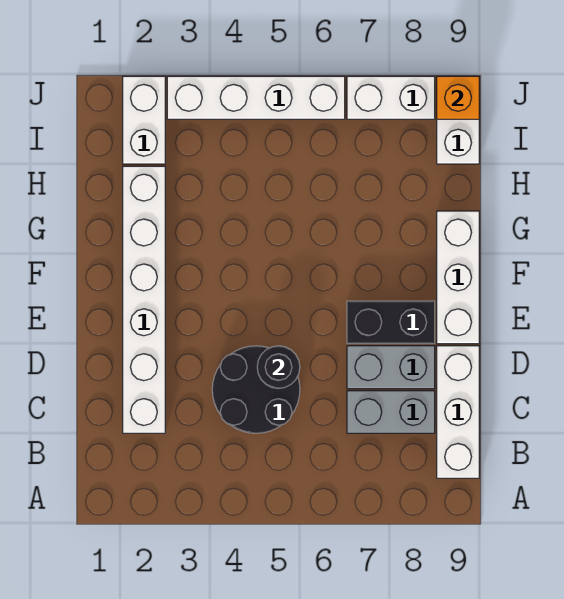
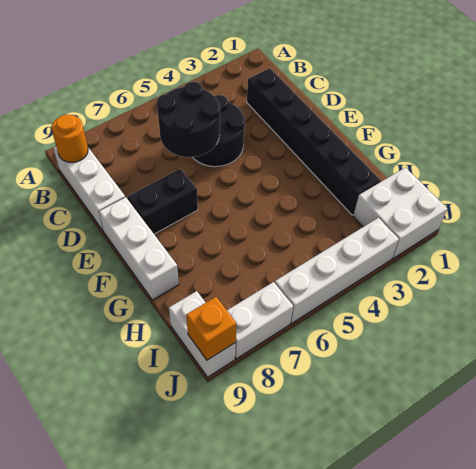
none -> orange 1x1 round brick [52,115,88,162]
white 1x6 brick [123,166,165,433] -> black 1x6 brick [247,68,381,215]
grey 1x2 brick [347,391,435,433] -> none
black 1x1 round brick [257,346,300,388] -> black 2x2 round brick [157,82,220,157]
grey 1x2 brick [347,346,435,389] -> none
white 1x2 brick [123,76,165,164] -> white 2x2 brick [353,168,447,259]

